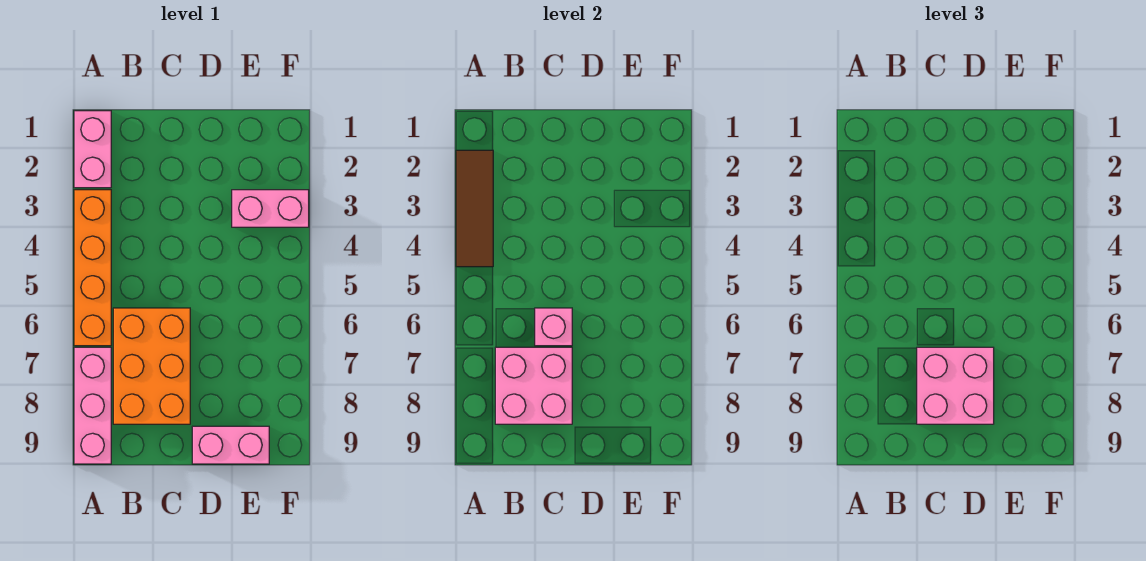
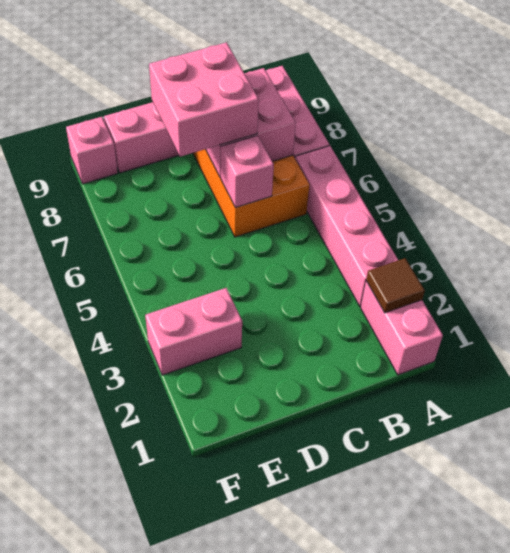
brown 1x3 tile [456,150,493,267] -> brown 1x1 tile [366,258,425,313]
orange 1x4 brick [74,190,111,346] -> pink 1x4 brick [295,146,398,306]
none -> pink 1x1 brick [66,117,118,184]

